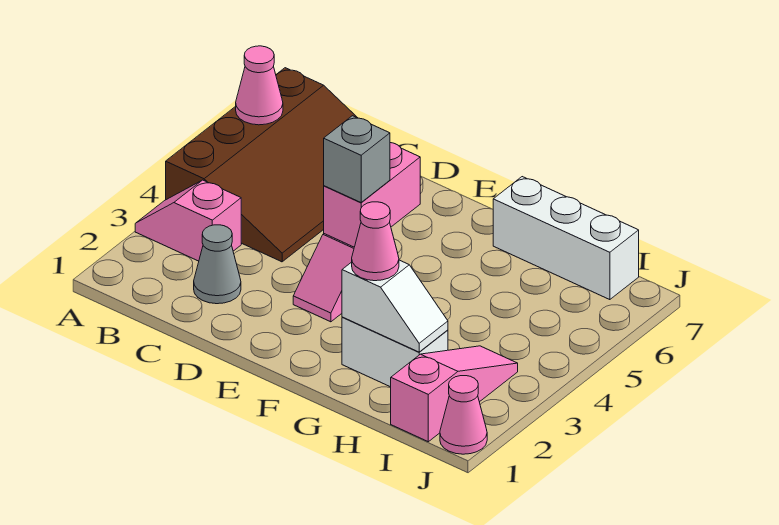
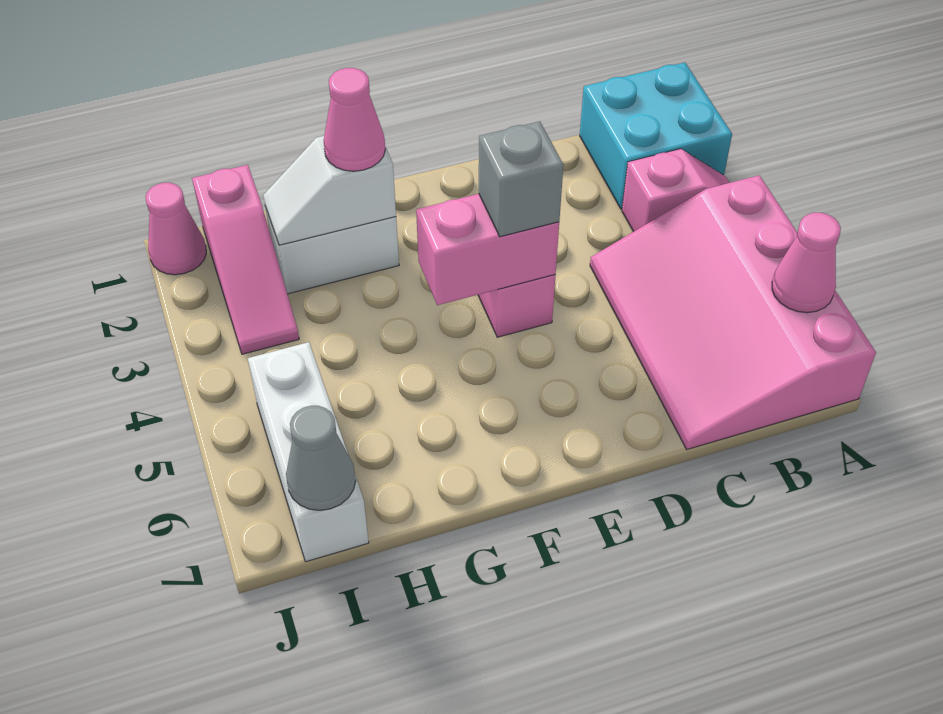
none -> cyan 2x2 brick [580,63,732,209]
brown 3x4 slope [166,68,357,262] -> pink 3x4 slope [590,175,876,449]
grey 1x1 cone [194,225,241,304] -> grey 1x1 cone moved to [286,406,356,510]
pink 1x2 brick [324,143,420,247] -> pink 1x2 brick turned to [416,194,559,305]
white 1x3 brick [493,177,639,300] -> white 1x3 brick turned to [248,342,369,562]

